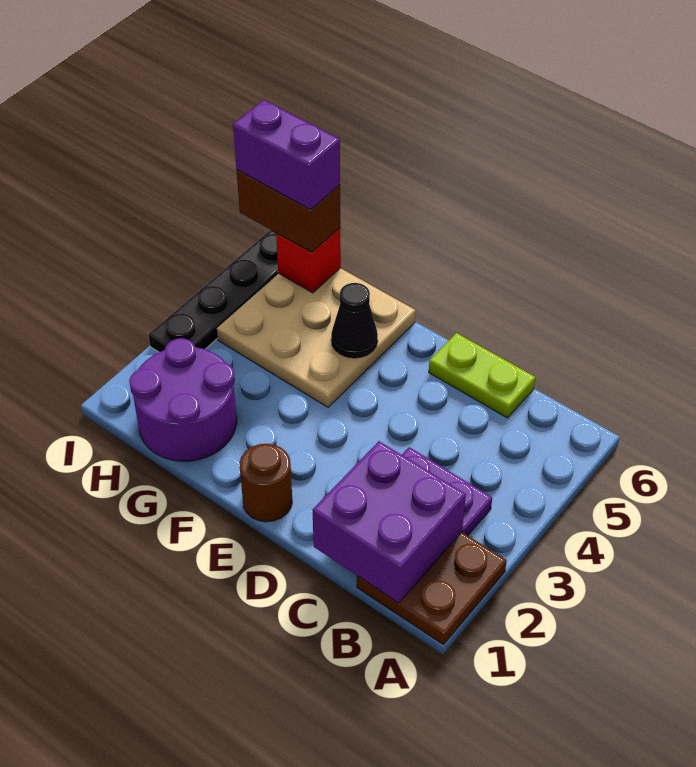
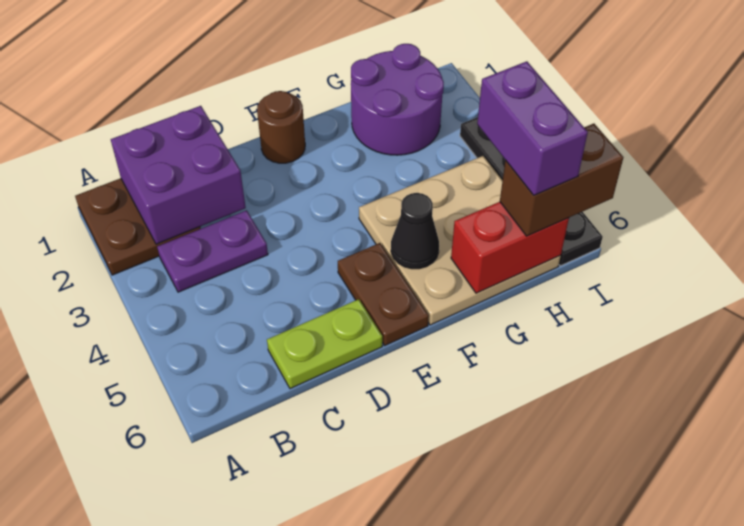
none -> brown 1x2 plate [338,243,429,346]
red 1x1 brick [276,228,341,293] -> red 1x2 brick [451,202,569,293]
purple 1x2 brick [233,100,340,209] -> purple 1x2 brick turned to [477,61,588,195]

